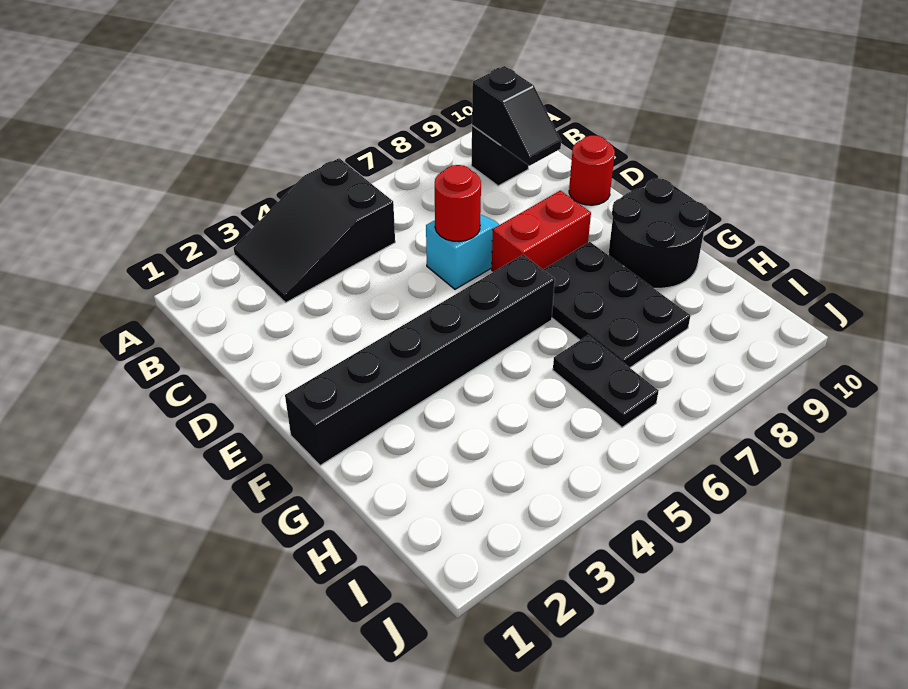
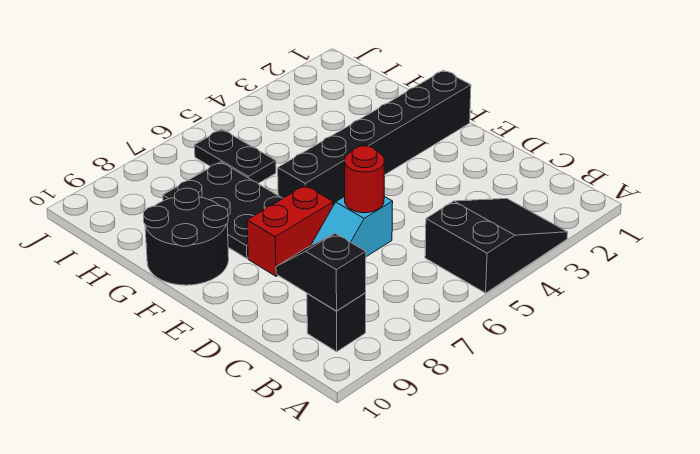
red 1x1 round brick [569,135,615,205] -> none

